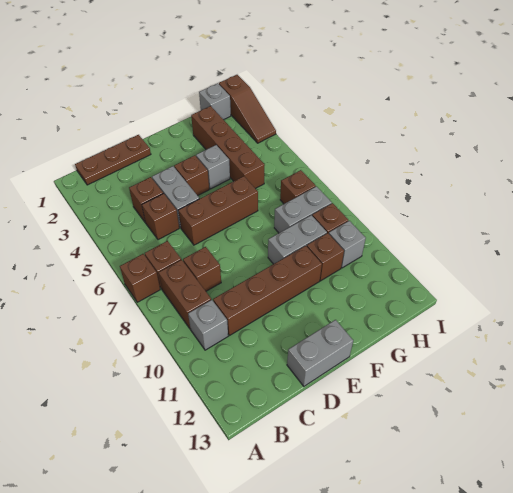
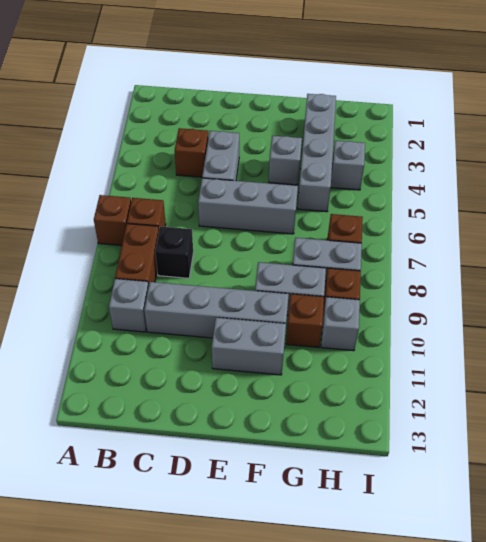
brown 1x3 plate [75,135,151,185] -> none
brown 1x1 brick [142,193,179,240] -> none
brown 1x1 brick [183,247,221,291] -> black 1x1 brick [155,226,193,278]
brown 1x4 brick [213,246,322,336] -> grey 1x4 brick [144,282,289,338]
brown 1x3 brick [178,176,258,245] -> grey 1x3 brick [198,178,298,234]
grey 1x2 brick [287,320,353,386] -> grey 1x2 brick moved to [212,318,286,375]
brown 1x1 brick [174,155,209,196] -> none
brown 1x4 brick [191,106,265,189] -> grey 1x4 brick [298,94,336,212]
grey 1x1 brick [199,83,231,120] -> grey 1x1 brick moved to [331,141,365,190]
brown 1x3 slope [219,75,276,143] -> none

